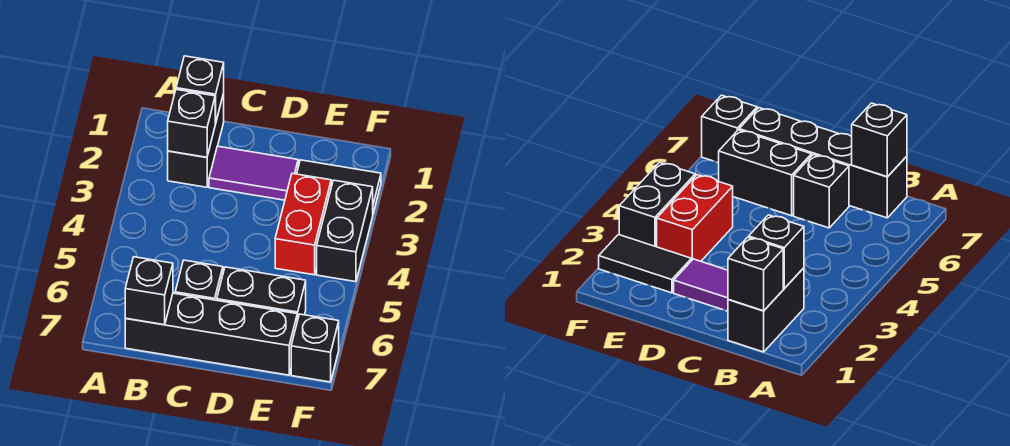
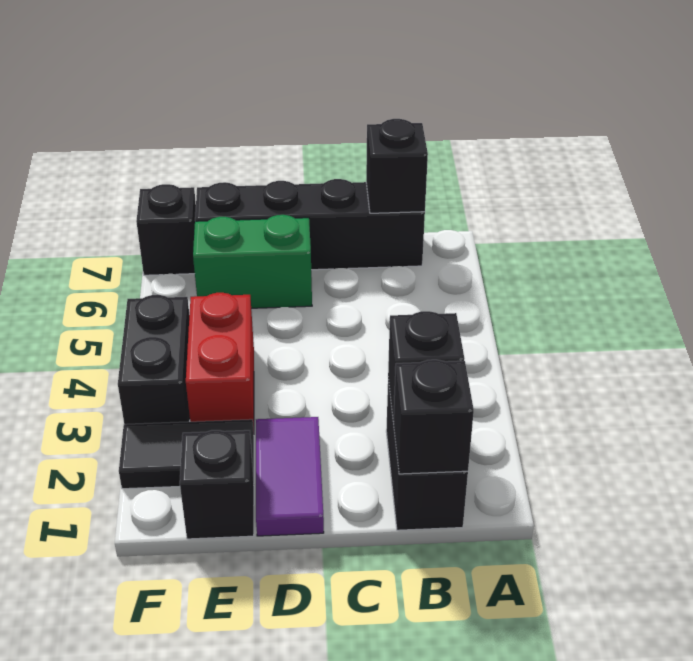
purple 1x2 tile [209,146,298,200] -> purple 1x2 tile turned to [256,417,324,536]
black 1x1 brick [175,260,223,300] -> black 1x1 brick moved to [180,430,254,539]
black 1x2 brick [217,267,306,321] -> green 1x2 brick [193,215,312,308]

